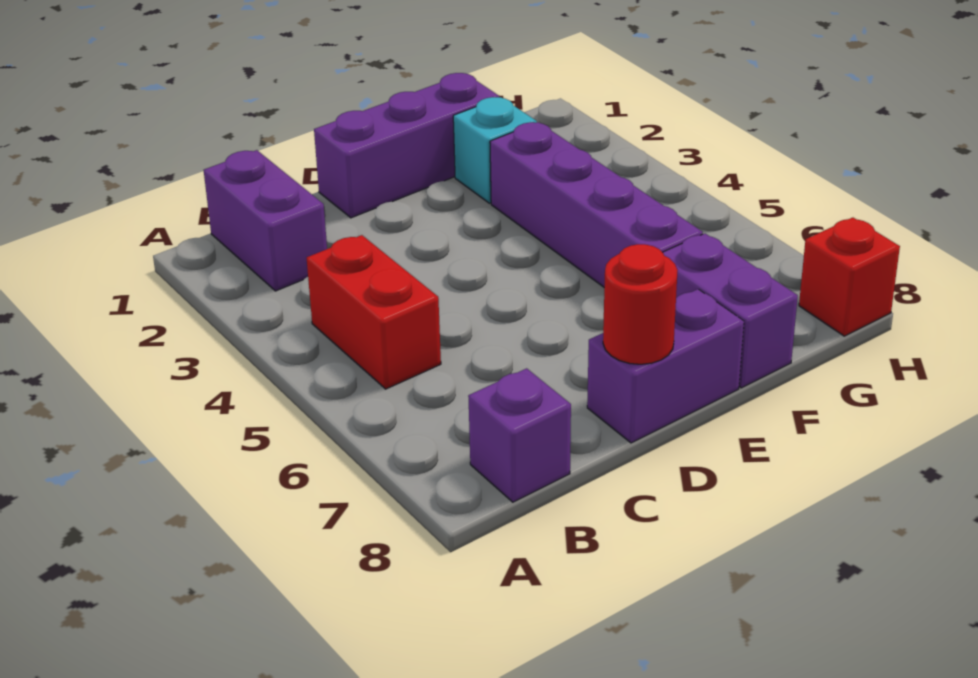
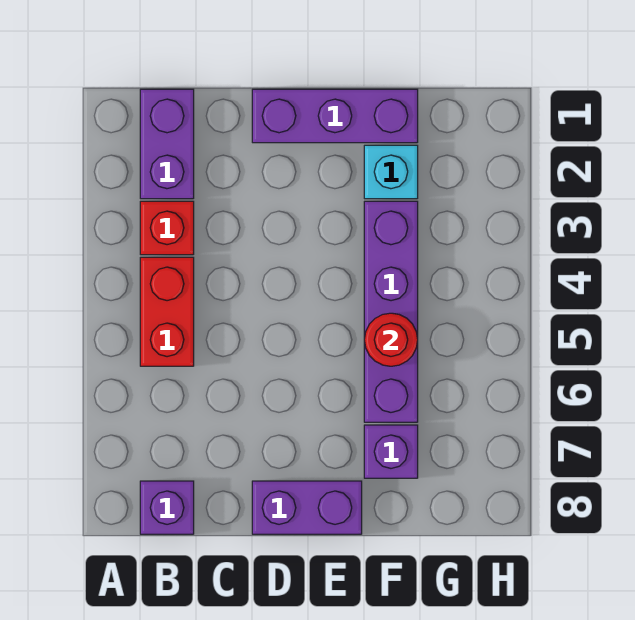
red 1x1 round brick [603,244,678,364] -> red 1x1 round brick moved to [364,313,418,366]
purple 1x2 brick [663,233,798,388] -> purple 1x1 brick [364,425,418,478]
red 1x1 brick [799,218,900,336] -> red 1x1 brick moved to [140,201,194,255]

